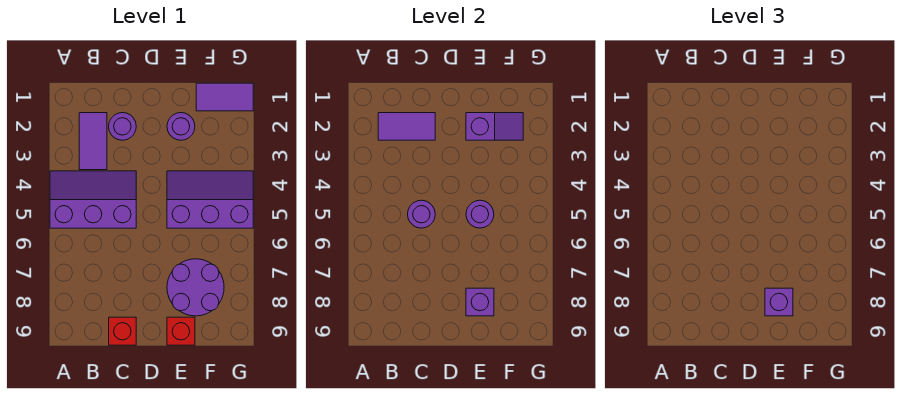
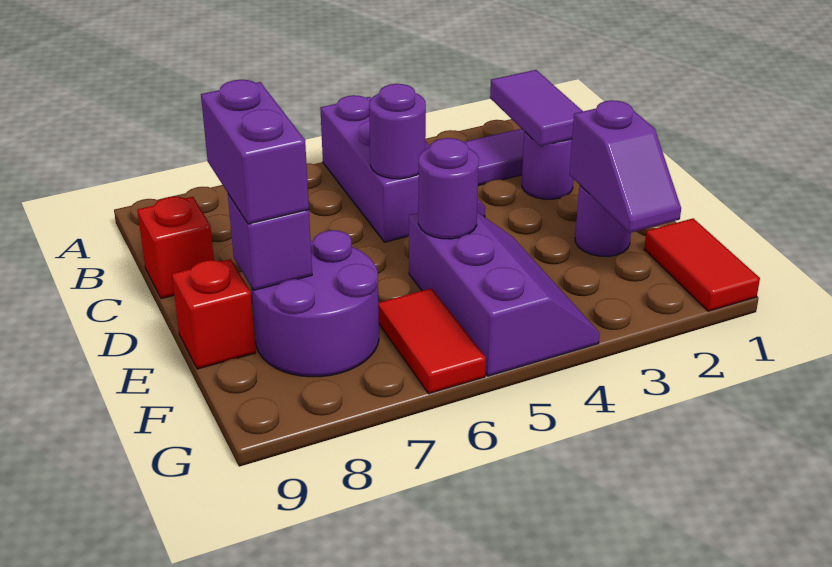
purple 1x1 brick [765,288,793,316] -> purple 1x2 brick [201,80,309,224]
purple 1x2 tile [196,83,253,111] -> red 1x2 tile [644,218,760,311]
none -> red 1x2 tile [378,288,486,394]

